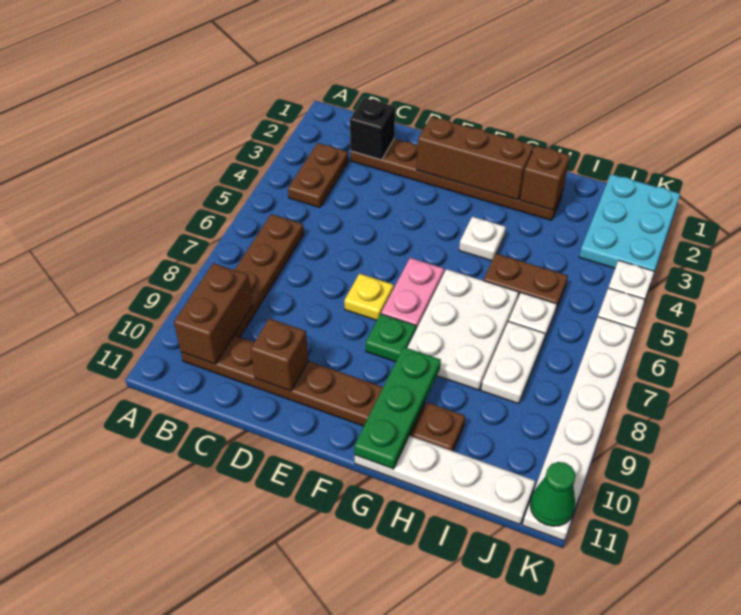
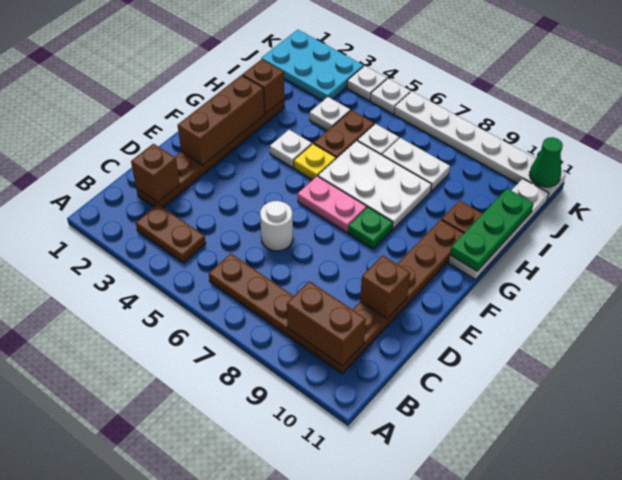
black 1x1 brick [350,98,395,160] -> brown 1x1 brick [131,144,180,202]
none -> white 1x1 round brick [260,201,293,251]
yellow 1x1 plate [344,274,394,320] -> yellow 1x1 plate moved to [294,144,336,180]
green 1x3 plate [354,347,441,469] -> green 1x3 plate turned to [450,189,534,271]
none -> white 1x1 plate [310,97,350,131]

